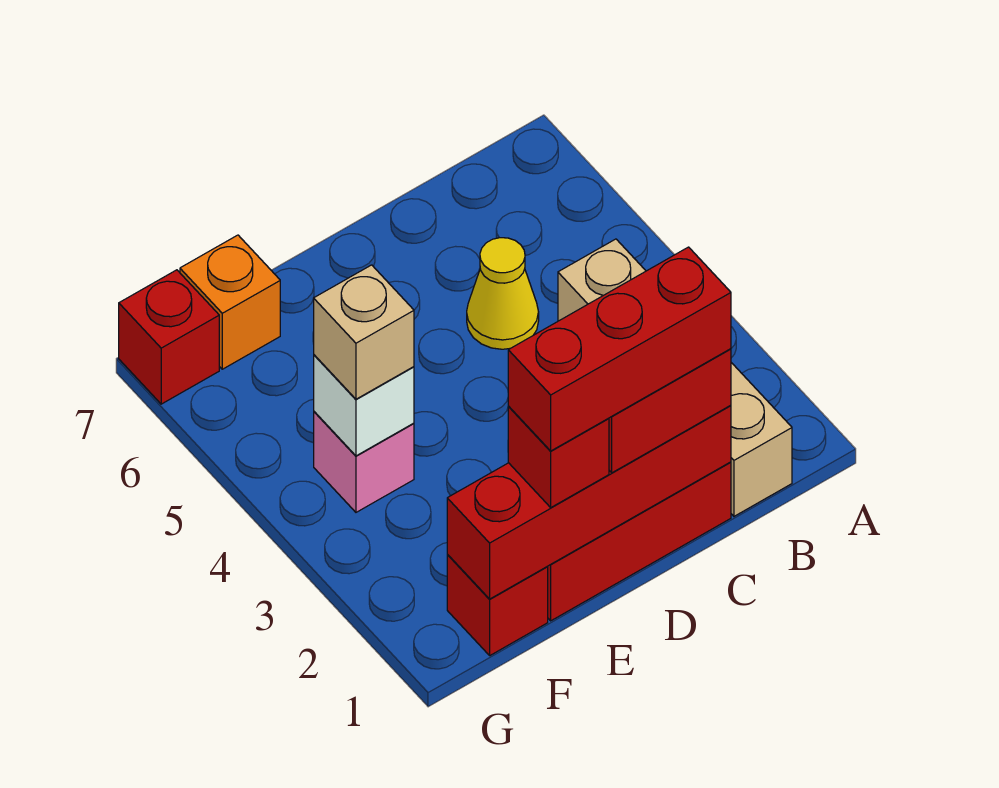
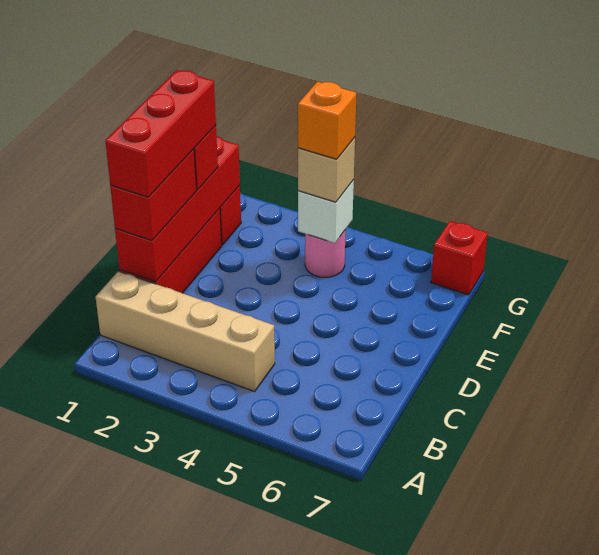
yellow 1x1 cone [467,238,539,349] -> none
pink 1x1 brick [314,412,414,512] -> pink 1x1 round brick [305,229,346,277]
orange 1x1 brick [180,235,280,369] -> orange 1x1 brick moved to [298,81,356,159]

